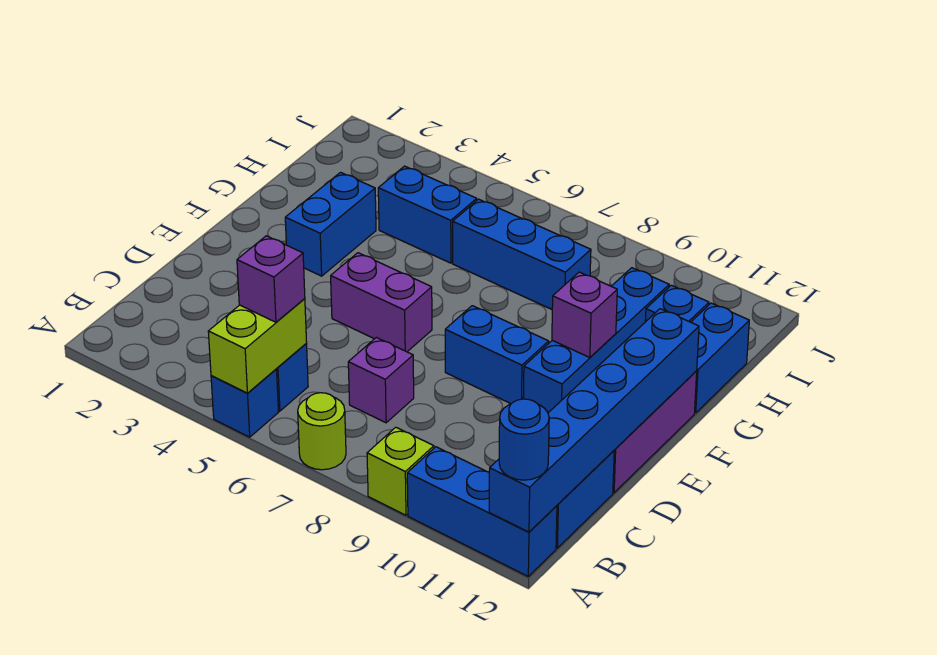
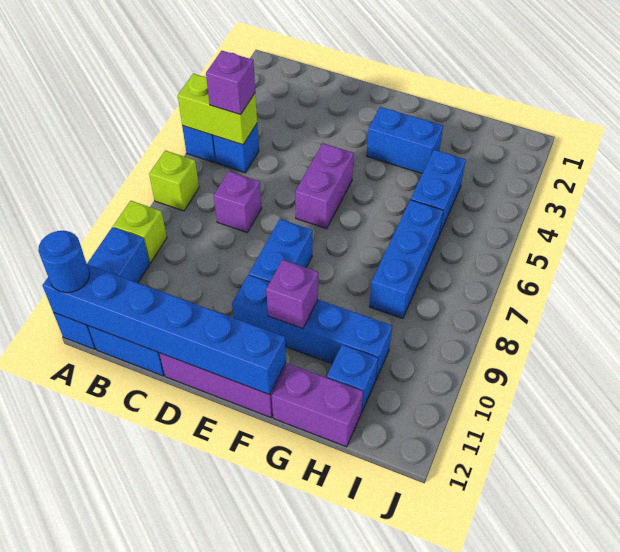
lime 1x1 round brick [298,393,346,470] -> lime 1x1 brick [149,150,199,211]
blue 1x2 brick [691,303,749,413] -> purple 1x2 brick [272,364,363,447]

